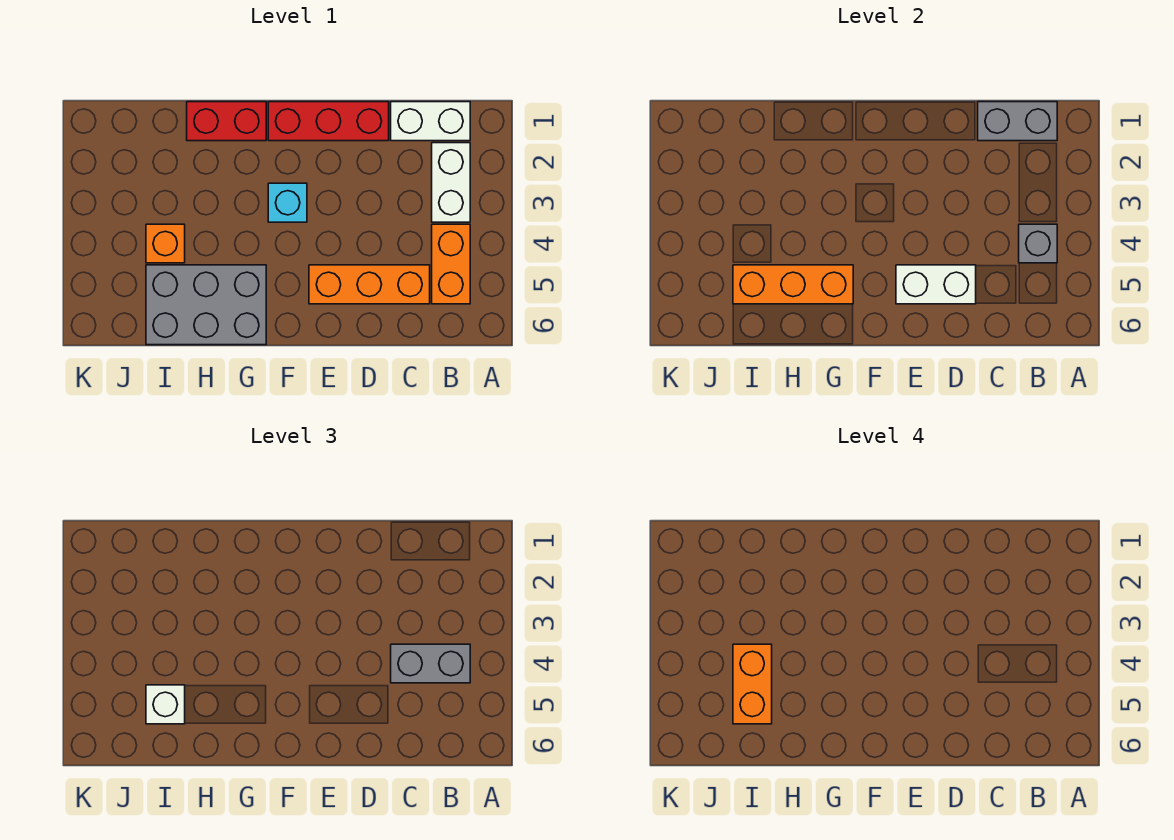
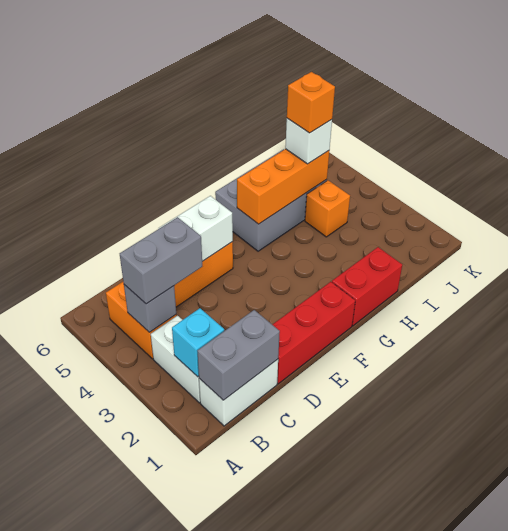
cyan 1x1 brick [268,183,307,222] -> cyan 1x1 brick moved to [172,308,224,377]
orange 1x2 brick [733,644,772,724] -> orange 1x1 brick [287,72,335,133]

